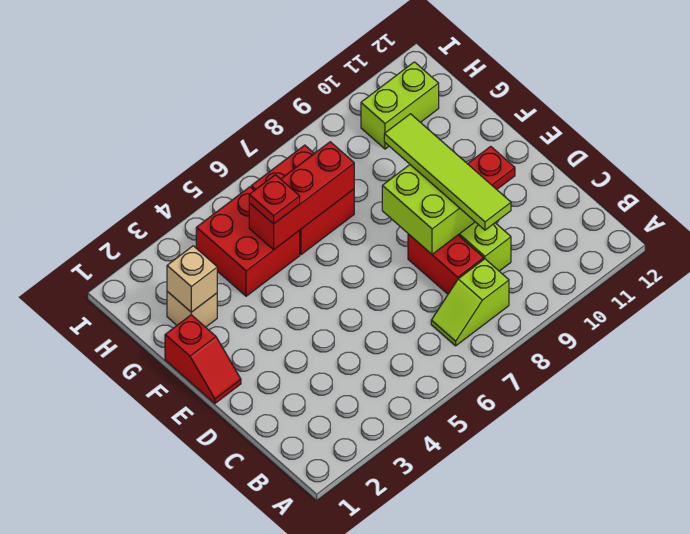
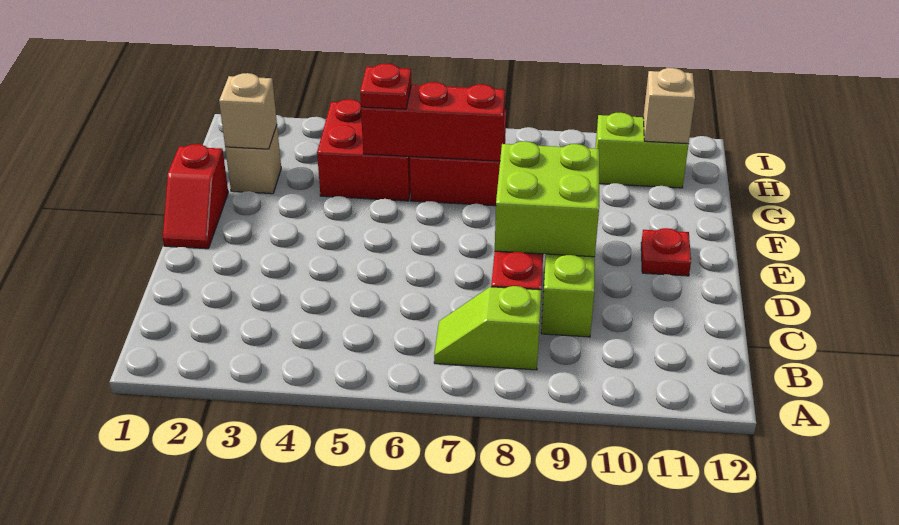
lime 1x4 tile [384,114,511,230] -> none
none -> tan 1x1 brick [643,68,695,144]

